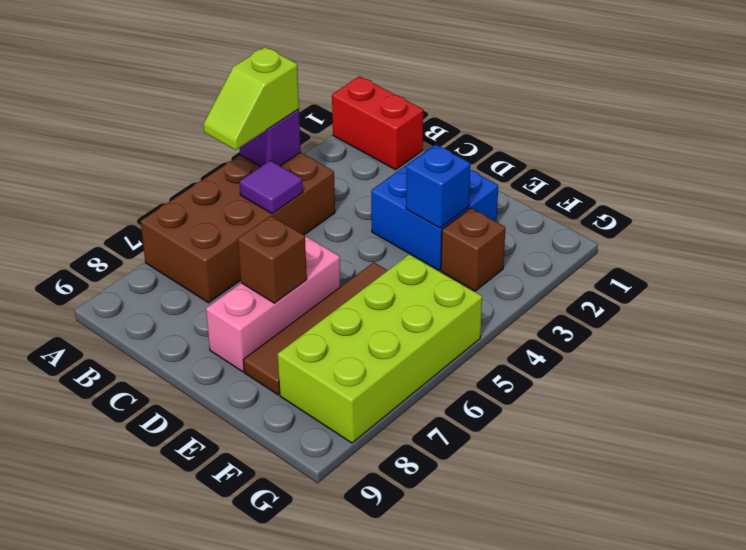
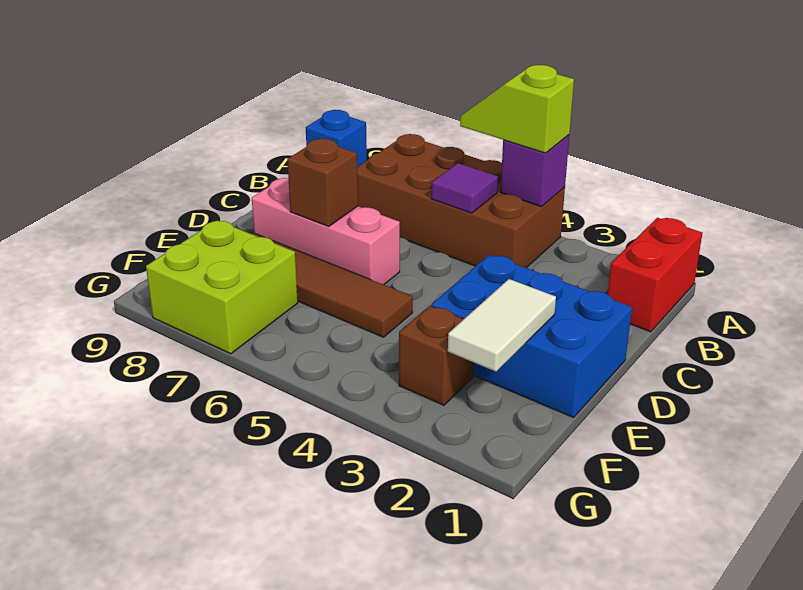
blue 2x2 brick [371,149,498,270] -> blue 2x3 brick [431,255,632,418]
none -> white 1x2 tile [448,279,556,372]
blue 1x1 brick [406,145,470,228] -> blue 1x1 brick moved to [306,110,367,167]
lime 2x4 brick [278,254,482,443] -> lime 2x2 brick [146,220,298,354]

